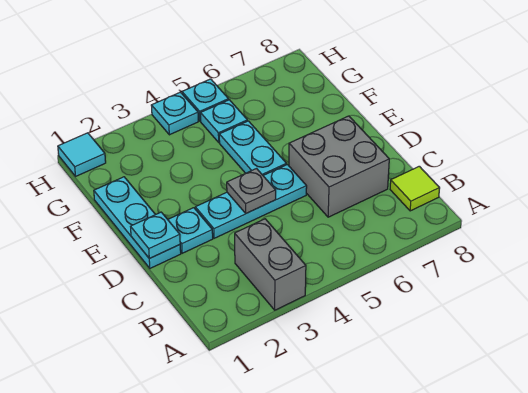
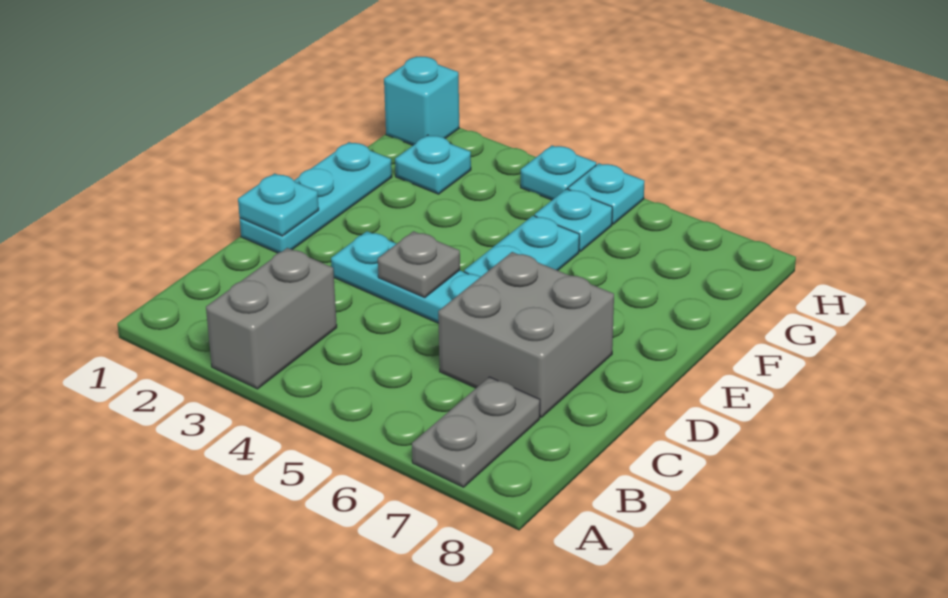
none -> grey 1x2 plate [412,377,540,487]
lime 1x1 tile [390,166,440,211] -> none
cyan 1x1 plate [168,208,213,253] -> cyan 1x1 plate moved to [395,135,471,194]
cyan 1x1 tile [58,133,106,176] -> cyan 1x1 brick [384,56,459,145]

